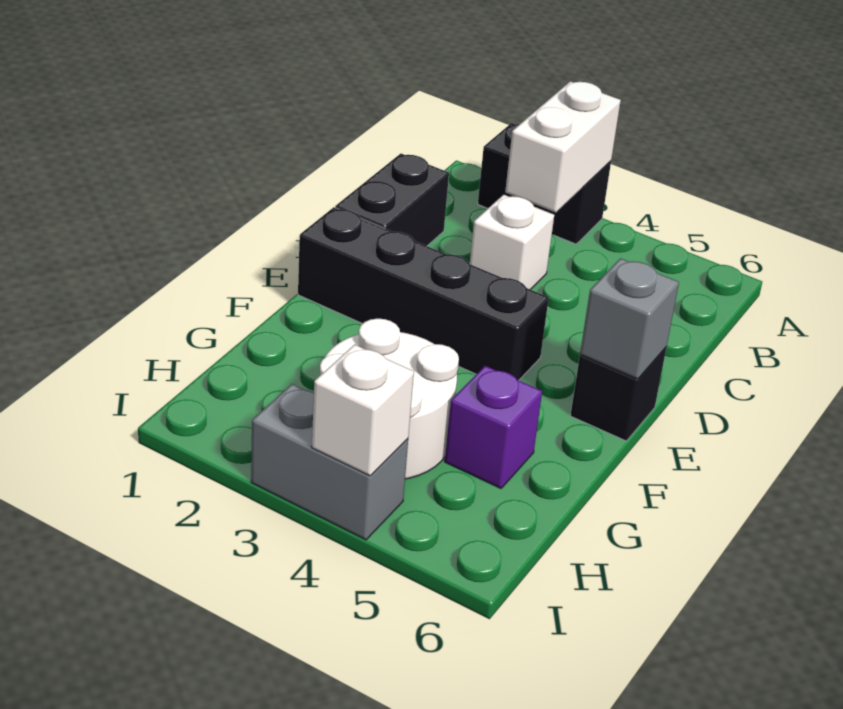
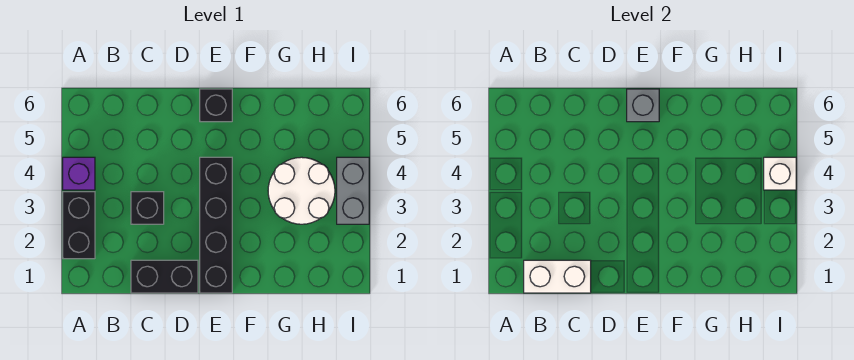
white 1x2 brick [505,81,621,213] -> white 1x2 brick moved to [524,260,591,293]
white 1x1 brick [470,195,554,289] -> black 1x1 brick [131,192,164,224]
purple 1x1 brick [445,366,542,488] -> purple 1x1 brick moved to [63,157,95,190]

